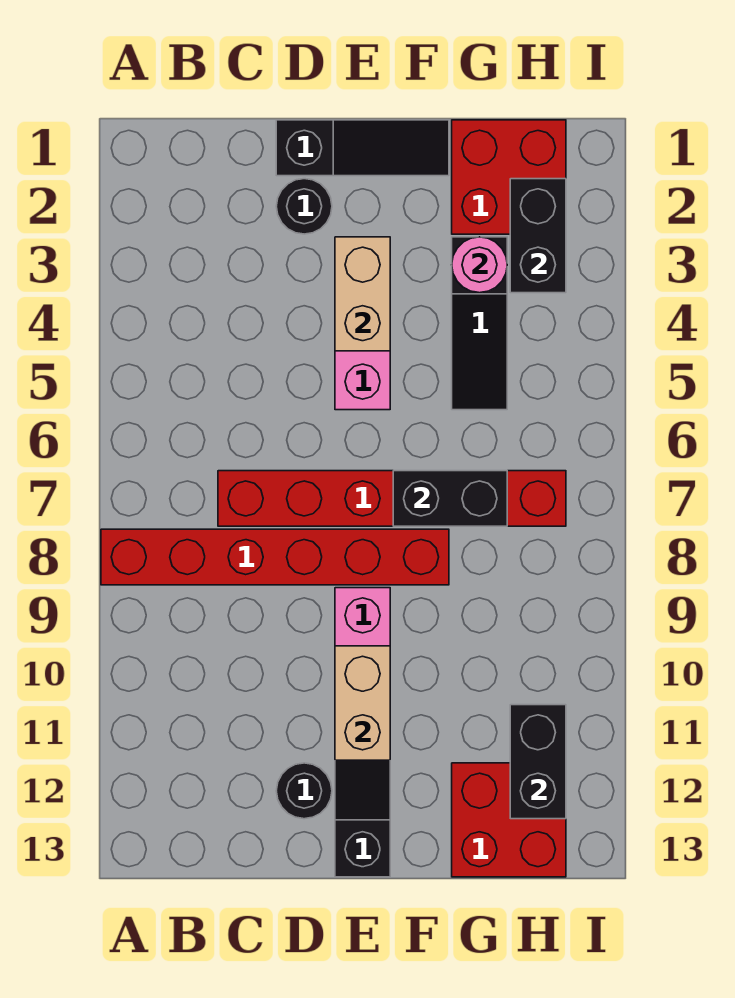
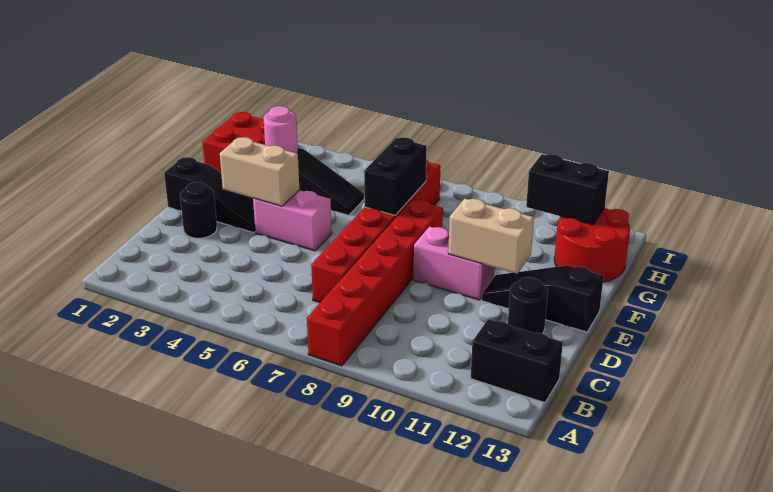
black 1x3 slope [276,120,449,176] -> black 1x3 slope turned to [164,157,255,233]
red 2x2 brick [452,763,566,877] -> red 2x2 round brick [554,208,630,282]
black 1x2 brick [510,179,566,293] -> black 1x2 brick moved to [471,319,563,403]

